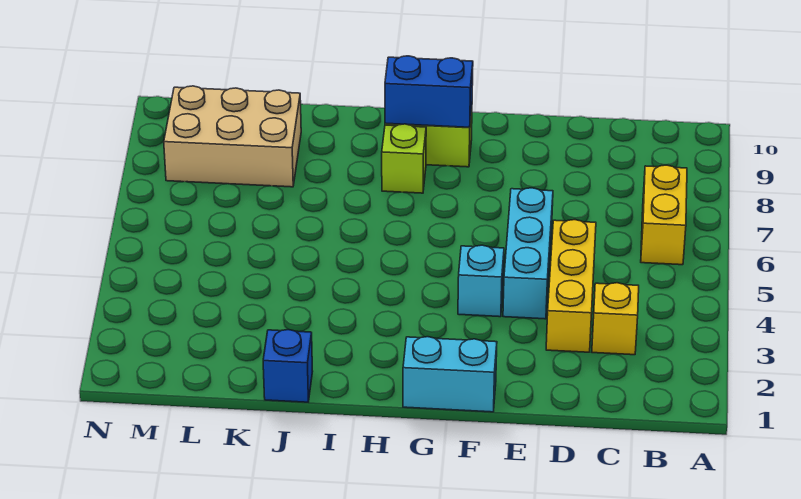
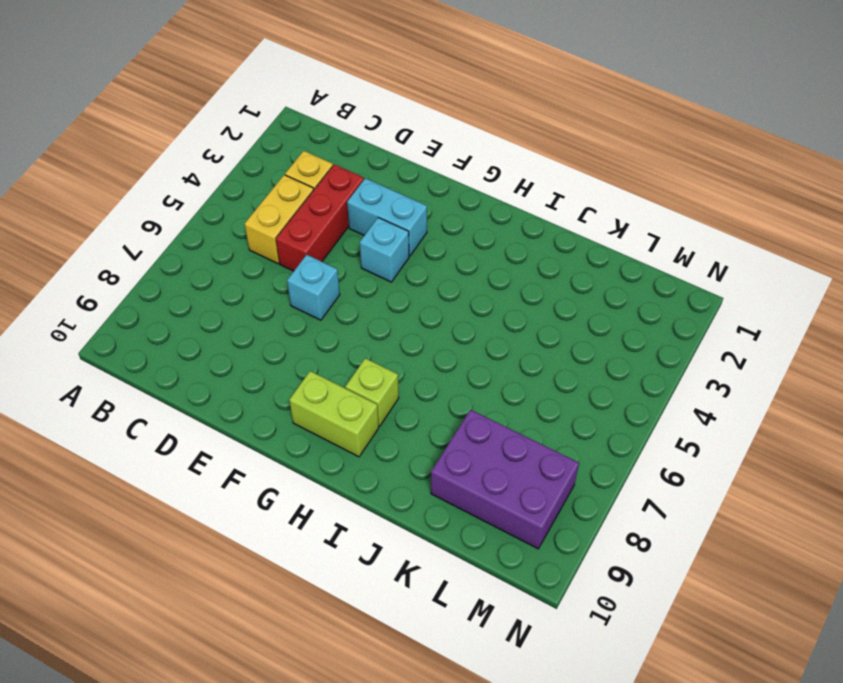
yellow 1x2 brick [641,165,687,265] -> yellow 1x2 brick moved to [245,175,314,264]
yellow 1x3 brick [546,220,596,352] -> red 1x3 brick [276,164,364,271]
cyan 1x3 brick [503,188,553,319] -> cyan 1x1 brick [287,255,340,320]
cyan 1x2 brick [403,337,497,412] -> cyan 1x2 brick moved to [347,178,427,256]
blue 1x2 brick [385,56,473,127] -> none
blue 1x1 brick [263,330,313,402] -> none
tan 2x3 brick [164,86,301,187] -> purple 2x3 brick [431,410,579,549]

